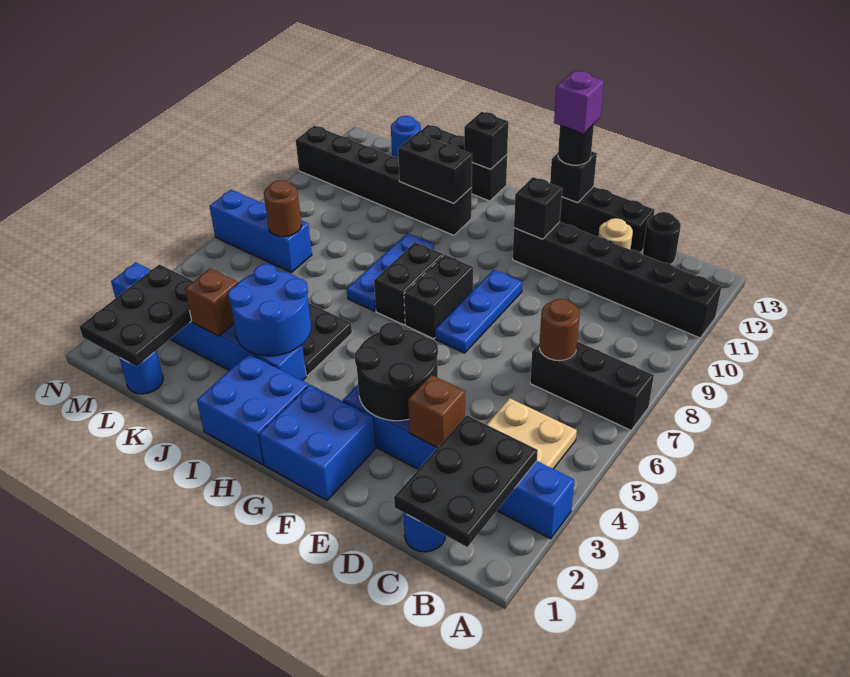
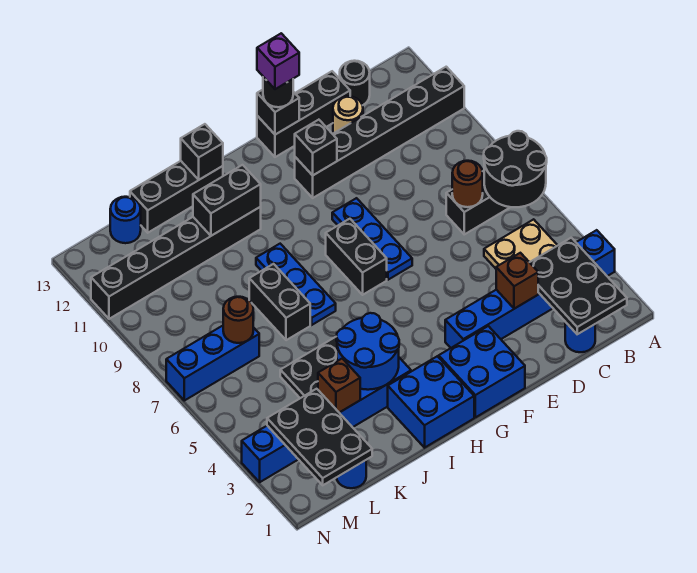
black 2x2 round brick [354,322,438,421] -> black 2x2 round brick moved to [484,131,547,207]
black 1x2 brick [374,242,443,325] -> black 1x2 brick moved to [249,264,310,340]

